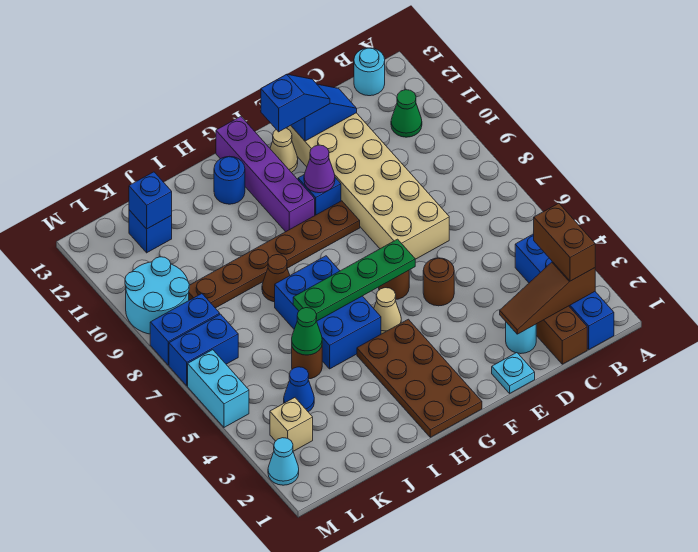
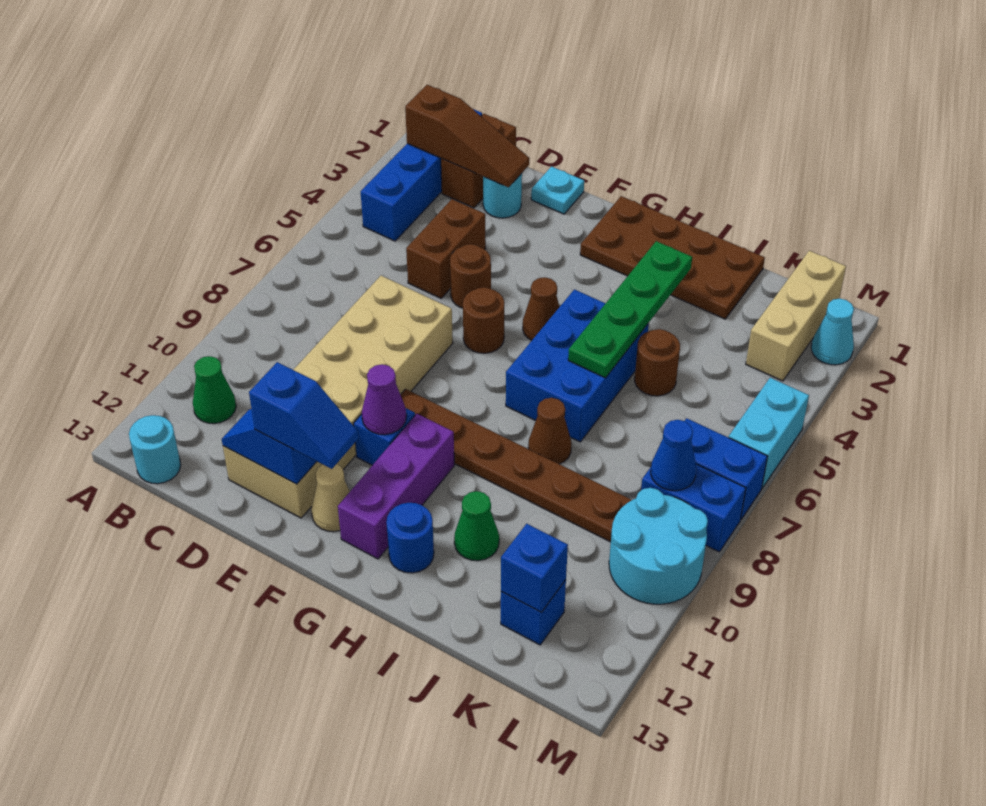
brown 1x2 brick [534,203,595,281] -> brown 1x2 brick moved to [406,199,486,298]
blue 1x2 slope [261,74,330,132] -> blue 1x2 slope turned to [249,362,359,469]
green 1x4 plate [293,239,415,321] -> green 1x4 plate turned to [568,241,692,378]
brown 2x4 plate [357,319,482,437] -> brown 2x4 plate turned to [580,196,765,319]
tan 1x1 cone [374,288,401,334] -> brown 1x1 cone [523,277,559,341]
purple 1x4 brick [216,117,315,232] -> purple 1x3 brick [338,414,454,559]
green 1x1 cone [292,308,322,355] -> green 1x1 cone moved to [454,491,499,561]
blue 1x1 cone [284,367,314,412] -> blue 1x1 cone moved to [651,420,696,491]
tan 1x1 brick [270,398,313,451] -> tan 1x3 brick [746,251,846,381]

